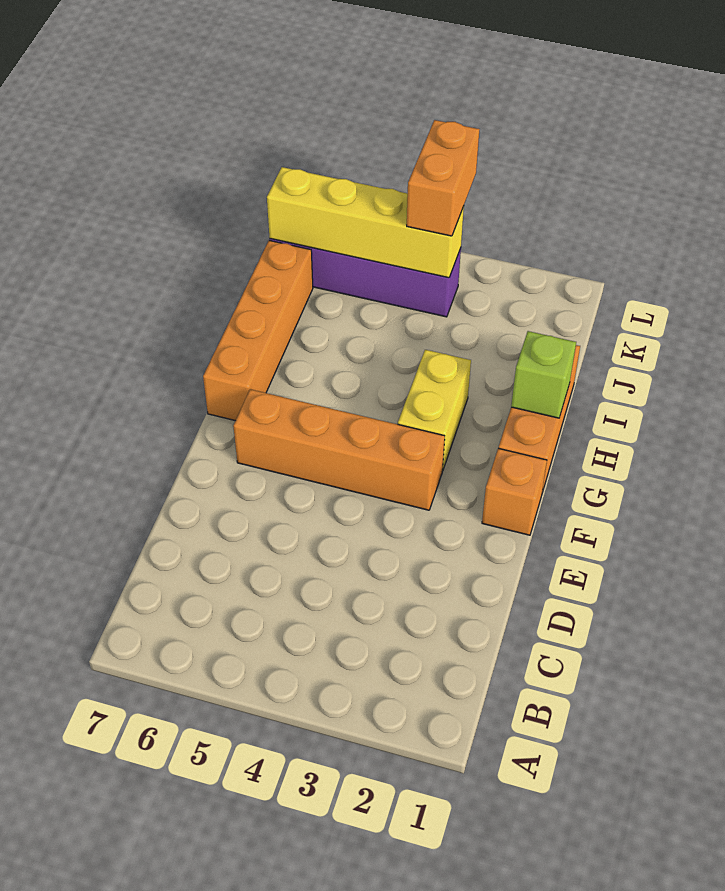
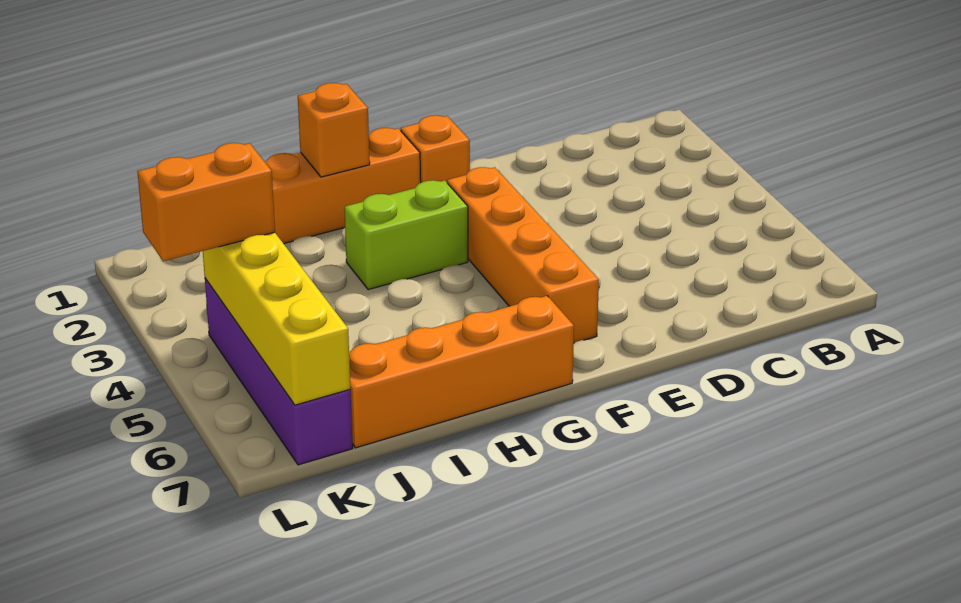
yellow 1x2 brick [398,350,471,471] -> lime 1x2 brick [344,180,468,290]
lime 1x1 brick [511,331,576,418] -> orange 1x1 brick [298,83,370,177]

